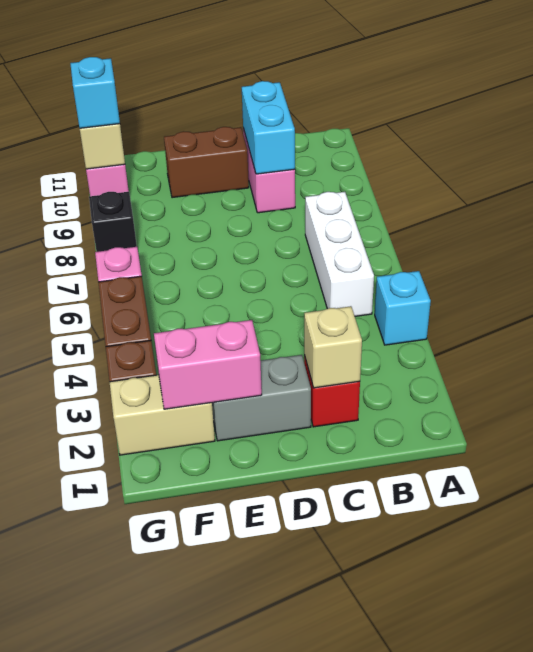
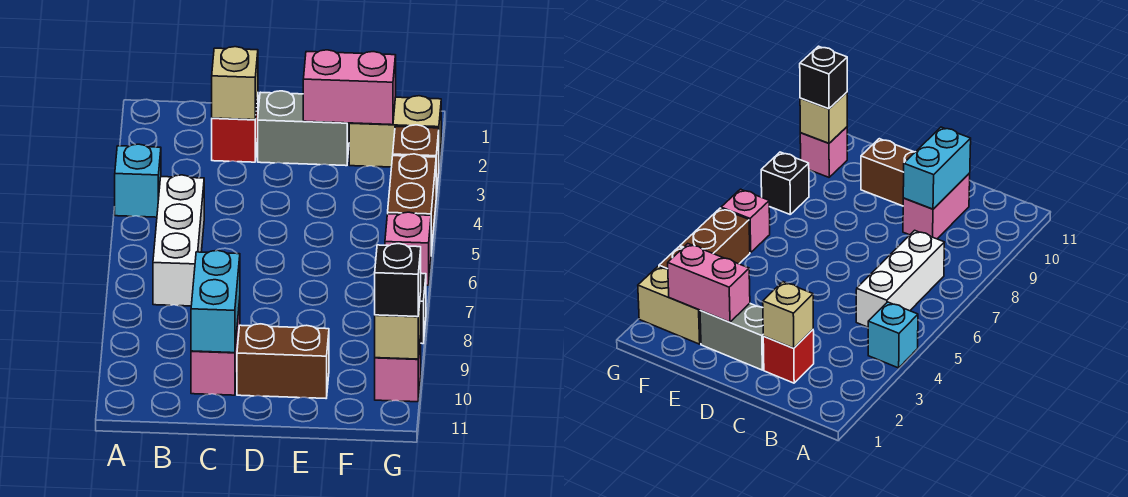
cyan 1x1 brick [70,57,120,128] -> black 1x1 brick [375,244,421,317]

